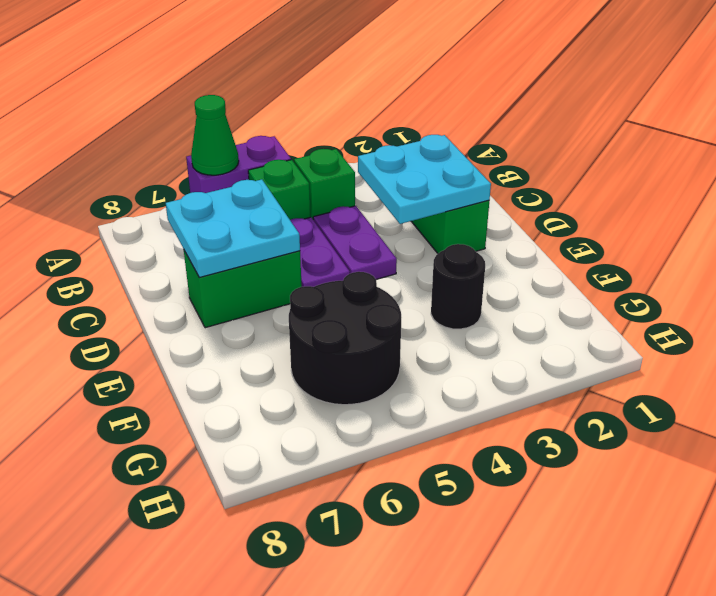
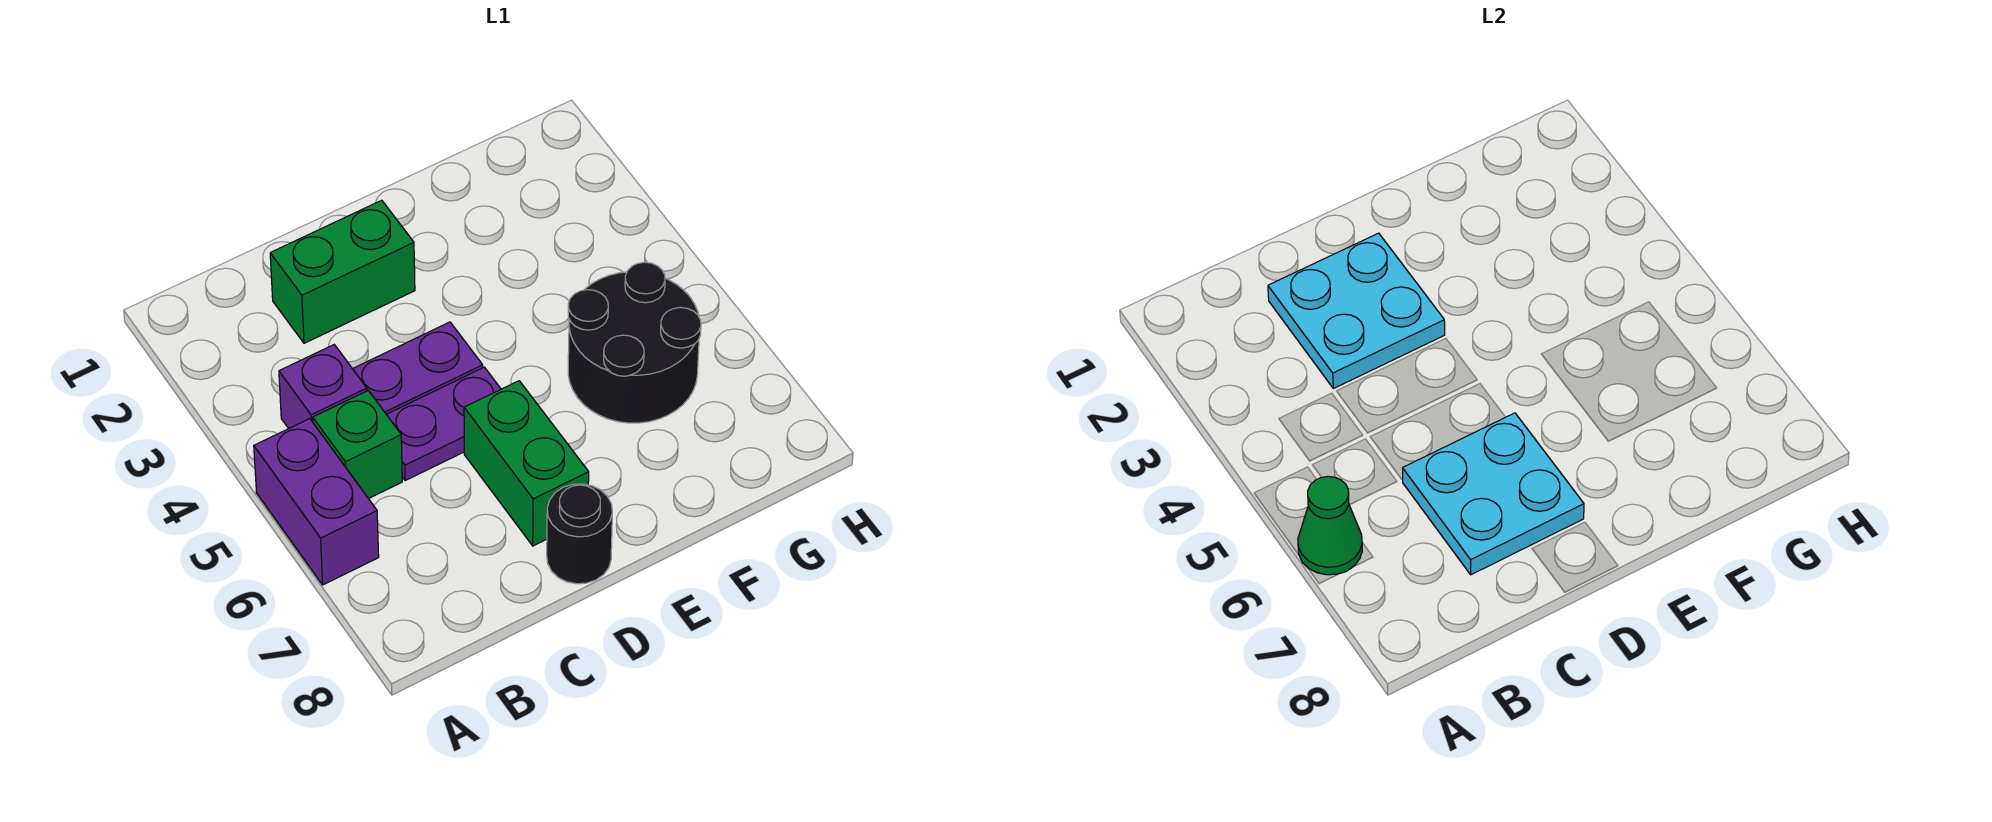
green 1x1 brick [294,149,355,220] -> purple 1x1 brick [279,345,367,429]
black 1x1 round brick [431,244,485,329] -> black 1x1 round brick moved to [547,484,612,584]

